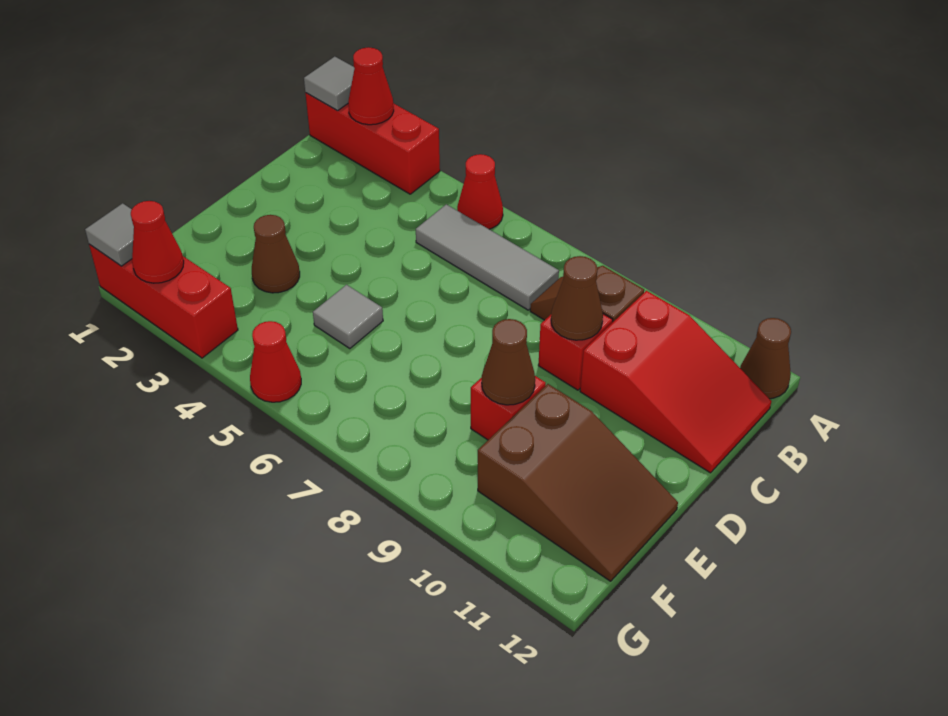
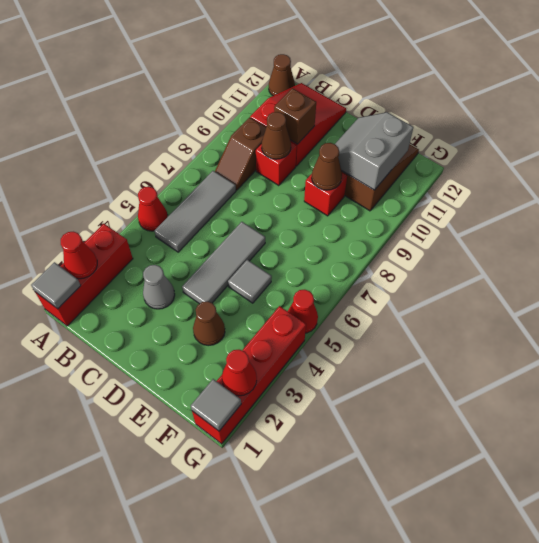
none -> grey 1x1 cone [143,265,175,309]
none -> brown 1x1 brick [274,88,316,144]
none -> grey 1x3 tile [182,222,265,304]
none -> grey 2x2 slope [335,112,413,190]
red 1x3 brick [89,244,238,358] -> red 1x4 brick [192,306,306,444]

